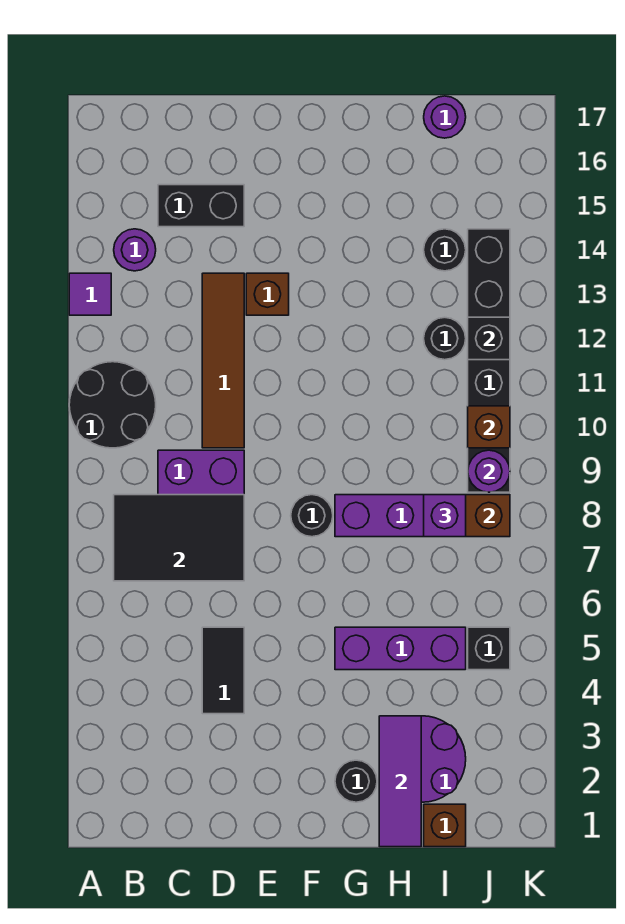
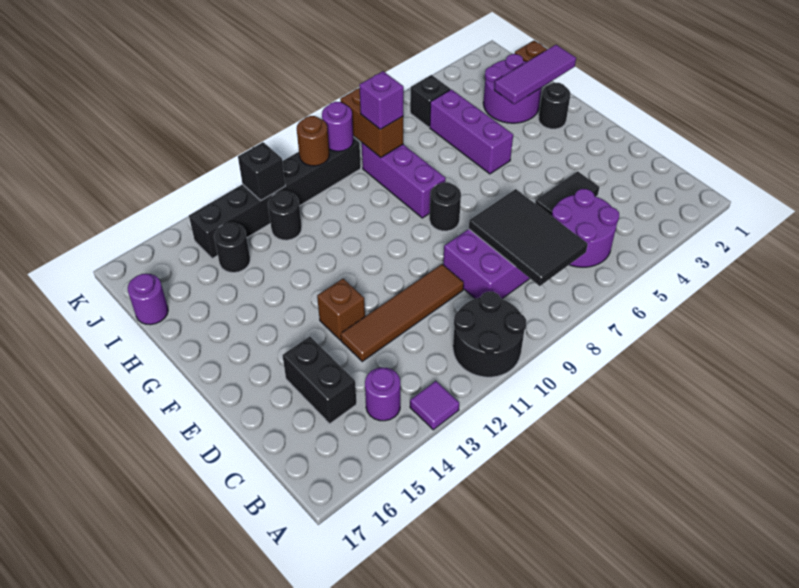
none -> purple 2x2 round brick [552,189,619,267]
brown 1x1 brick [468,406,510,448] -> brown 1x1 round brick [297,116,329,166]

